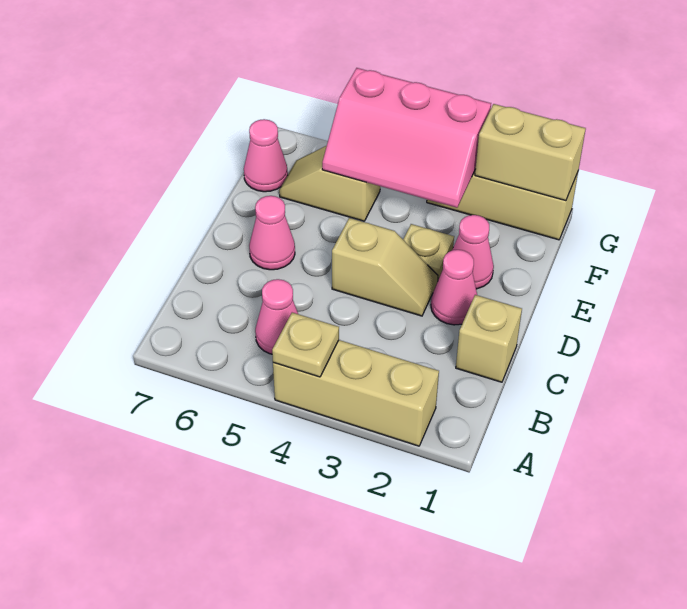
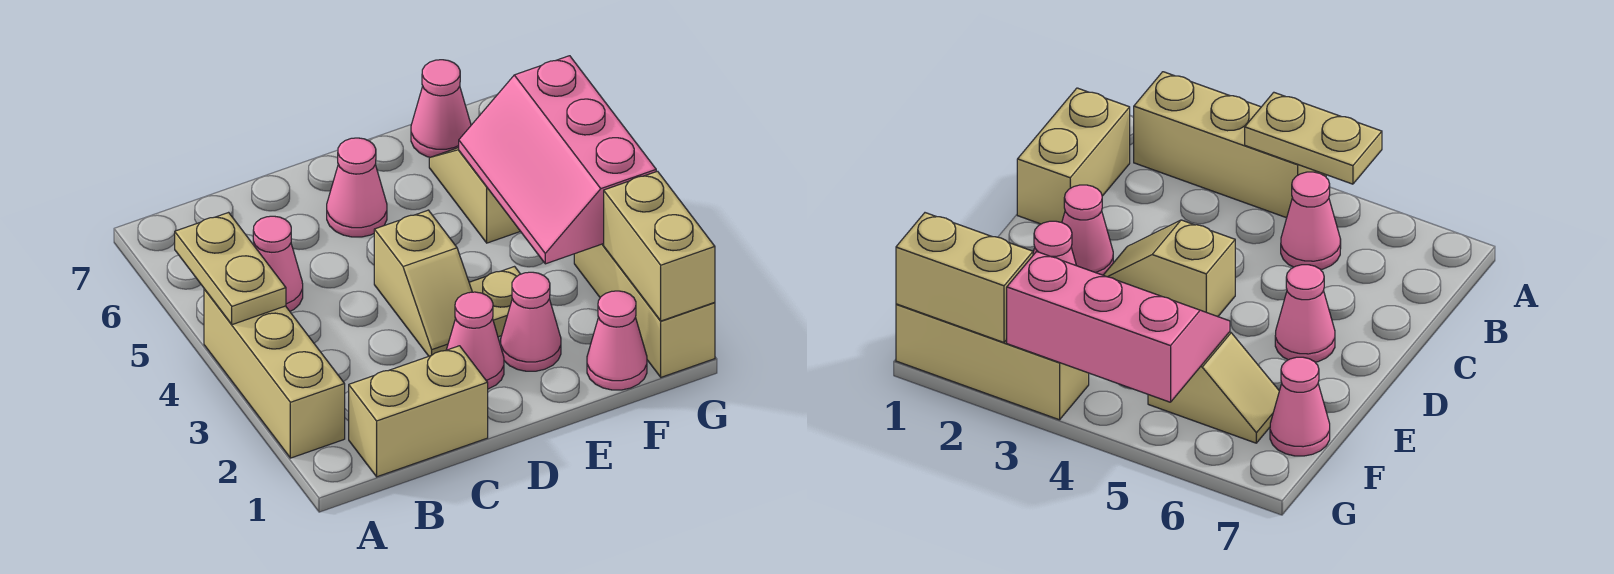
tan 1x1 plate [272,313,339,377] -> tan 1x2 plate [175,213,286,325]
tan 1x1 brick [456,295,522,382] -> tan 1x2 brick [349,346,488,477]
none -> pink 1x1 cone [587,291,647,390]

